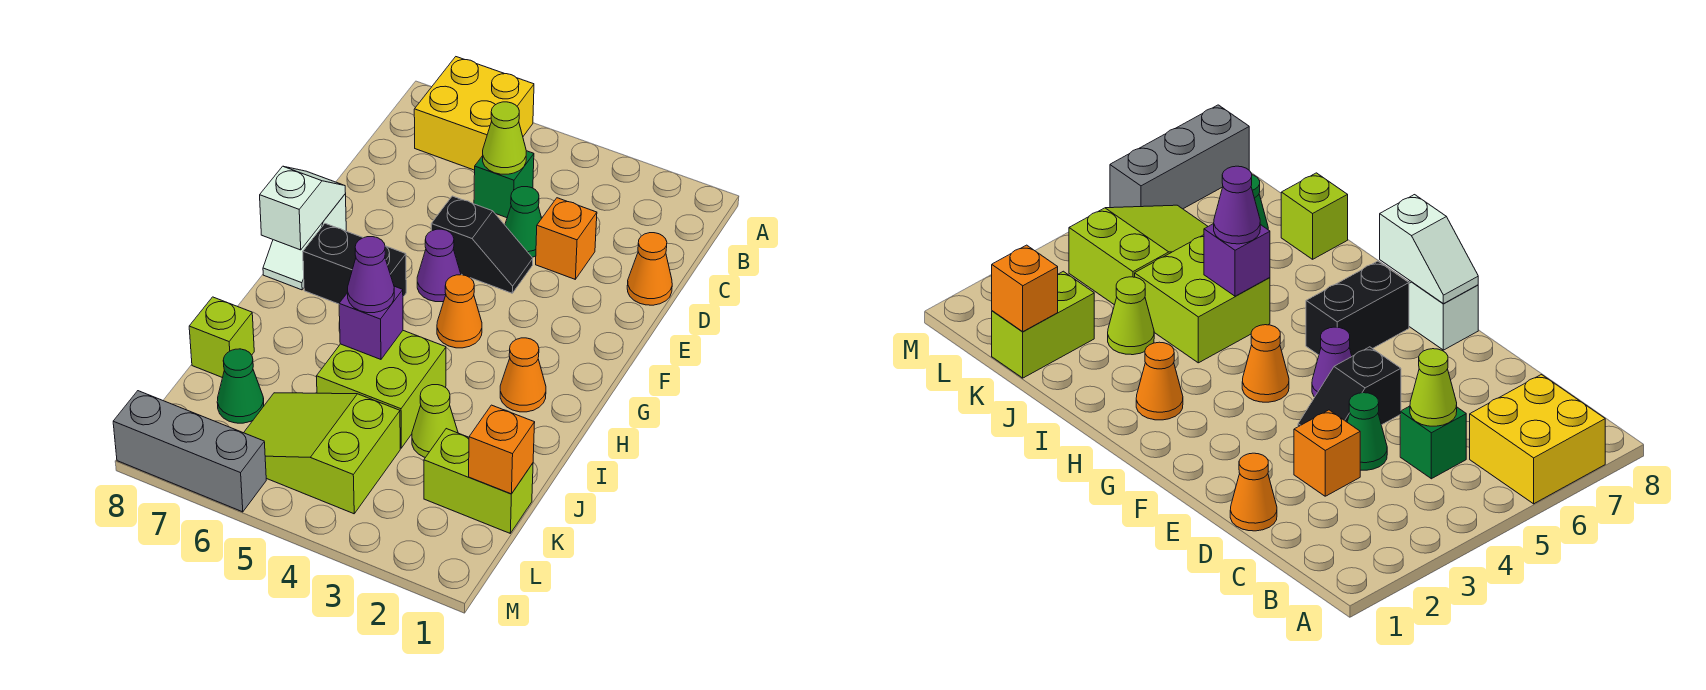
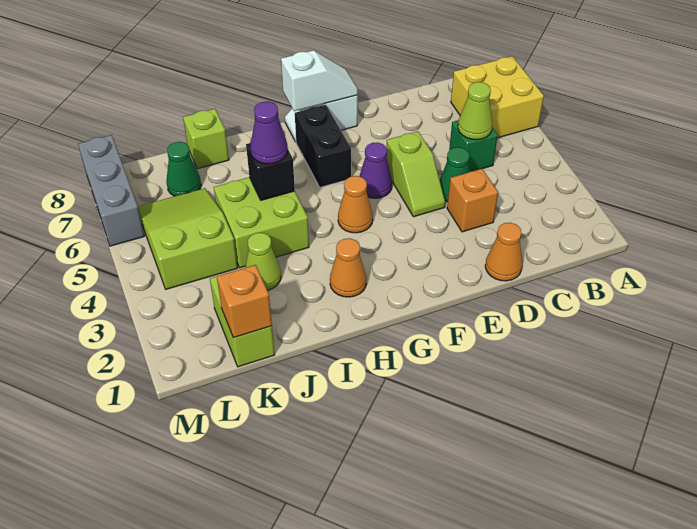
black 1x2 slope [431,196,533,293] -> lime 1x2 slope [386,131,445,217]
purple 1x1 brick [339,286,403,359] -> black 1x1 brick [246,143,295,200]

